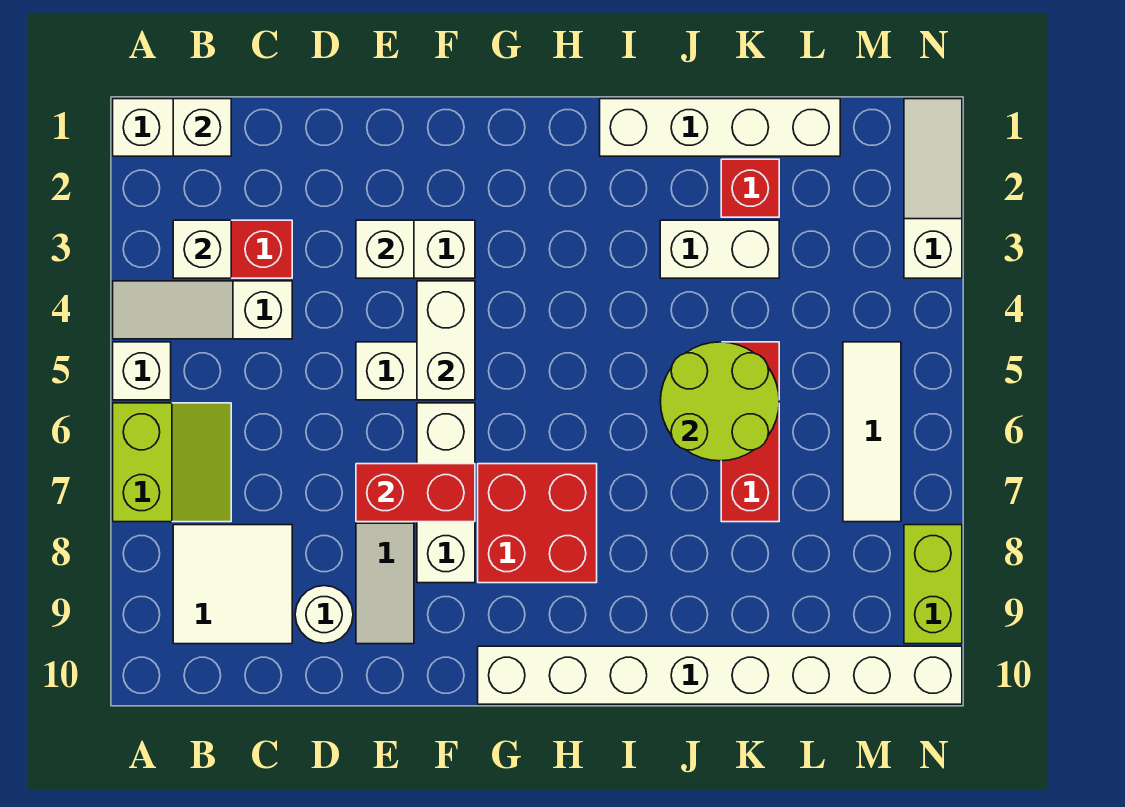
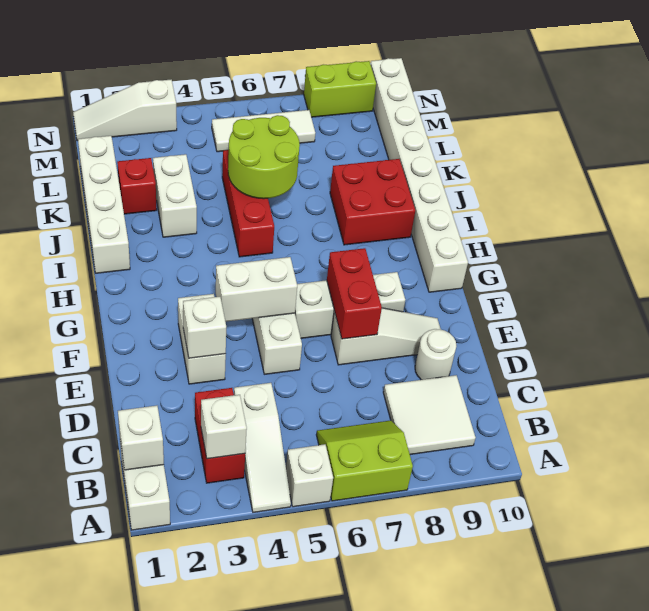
red 2x2 brick [478,464,597,583] -> red 2x2 brick moved to [330,159,415,245]
red 1x3 brick [721,342,779,522] -> red 1x3 brick turned to [222,150,274,257]

